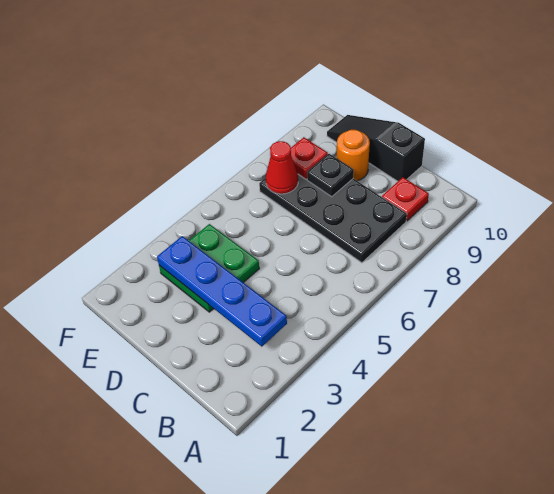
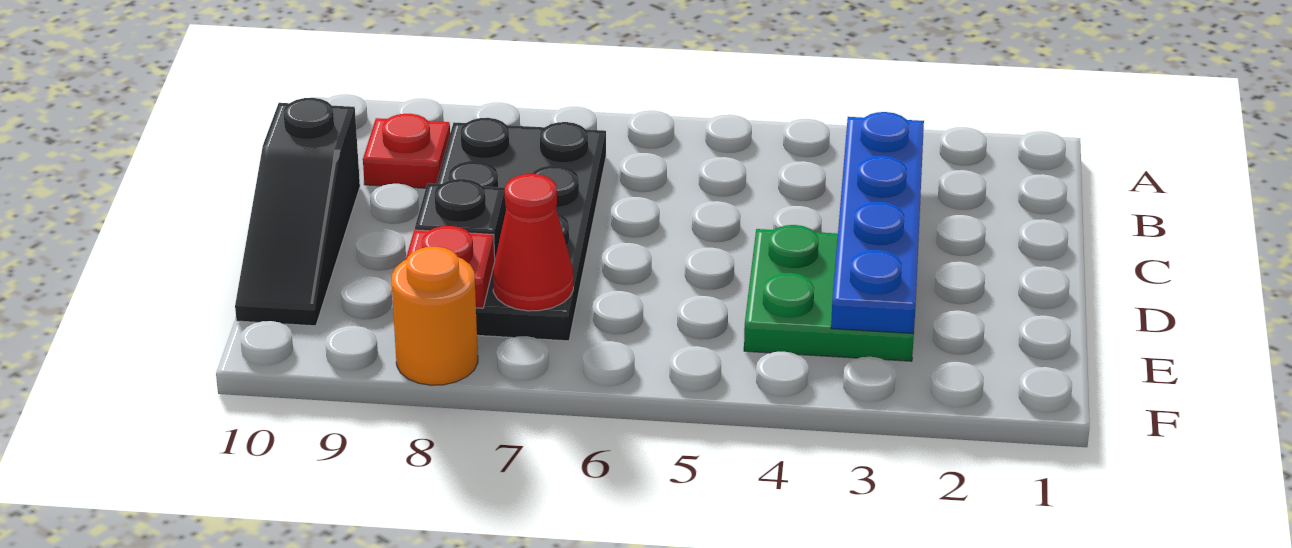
orange 1x1 round brick [337,130,370,181] -> orange 1x1 round brick moved to [392,247,478,385]

